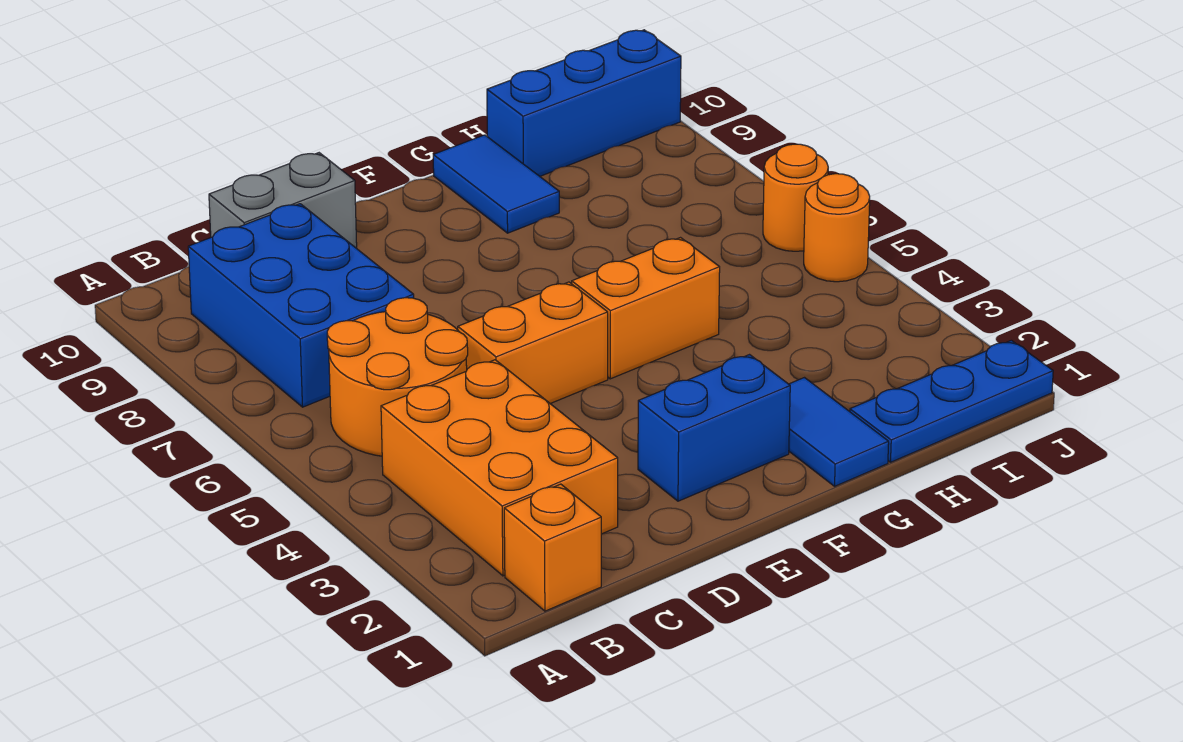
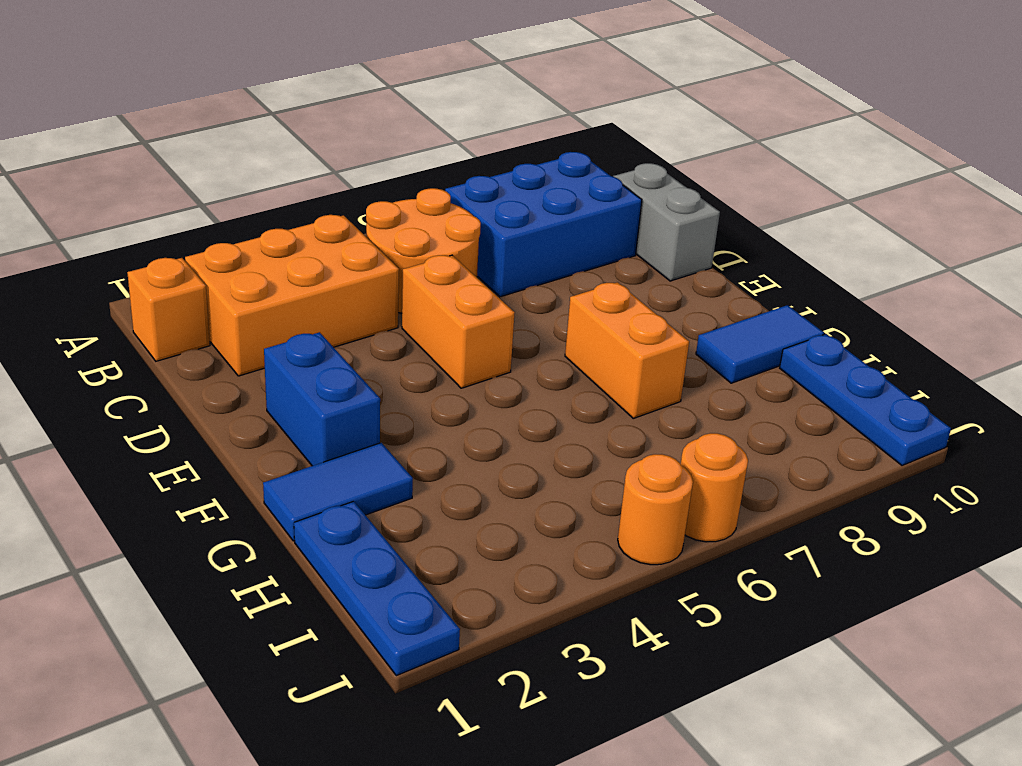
orange 1x2 brick [572,238,720,379] -> orange 1x2 brick moved to [565,282,689,418]
blue 1x3 brick [487,30,681,176] -> blue 1x3 plate [780,334,951,465]

